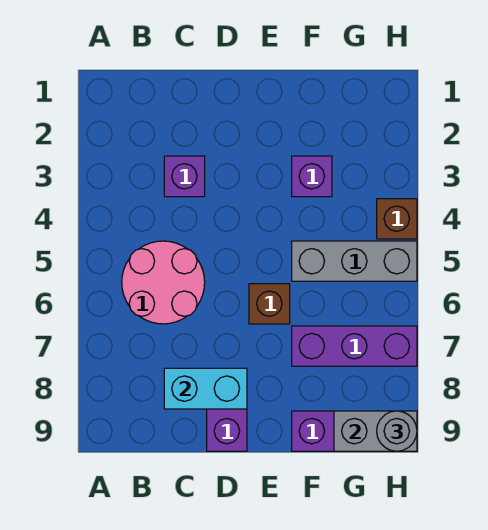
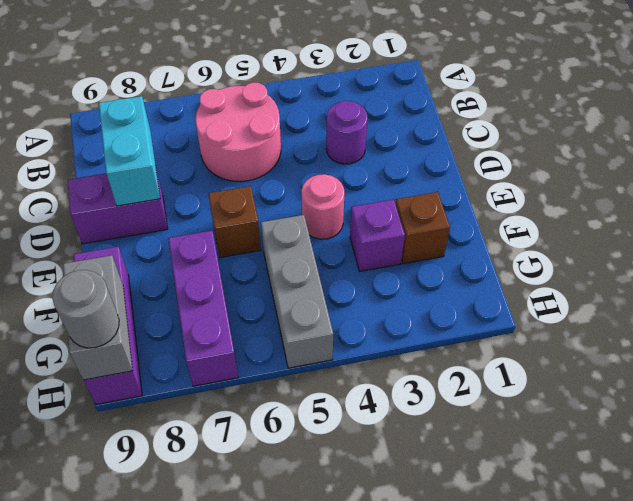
purple 1x1 brick [164,156,205,197] -> purple 1x1 round brick [326,101,368,164]
none -> pink 1x1 round brick [301,174,344,239]
brown 1x1 brick [377,199,417,239] -> brown 1x1 brick moved to [395,192,450,264]

